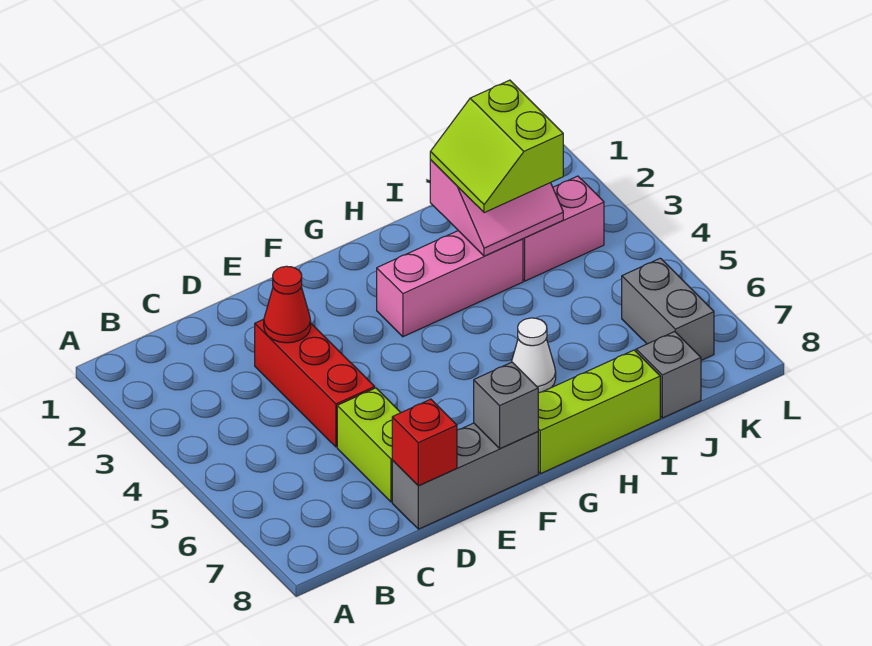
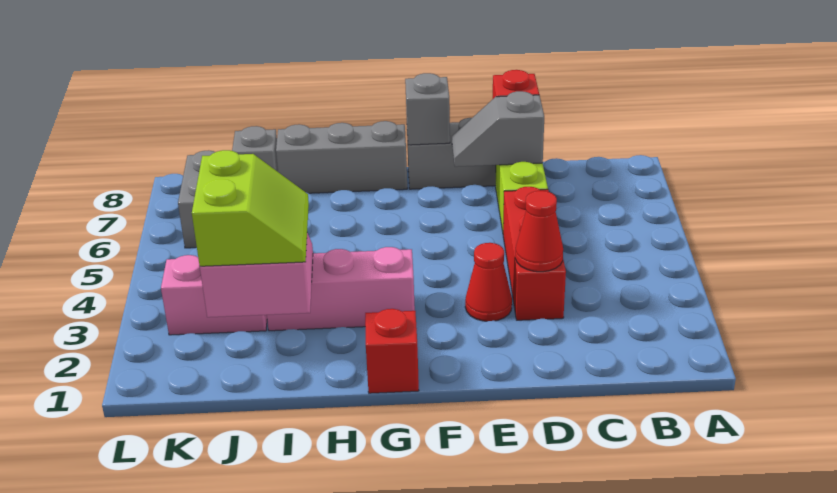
none -> grey 1x2 slope [452,91,544,167]
none -> red 1x1 cone [465,243,512,321]
none -> red 1x1 brick [365,309,419,393]
lime 1x3 brick [538,350,660,474] -> grey 1x3 brick [276,121,407,193]
white 1x1 cone [512,318,556,393] -> none

